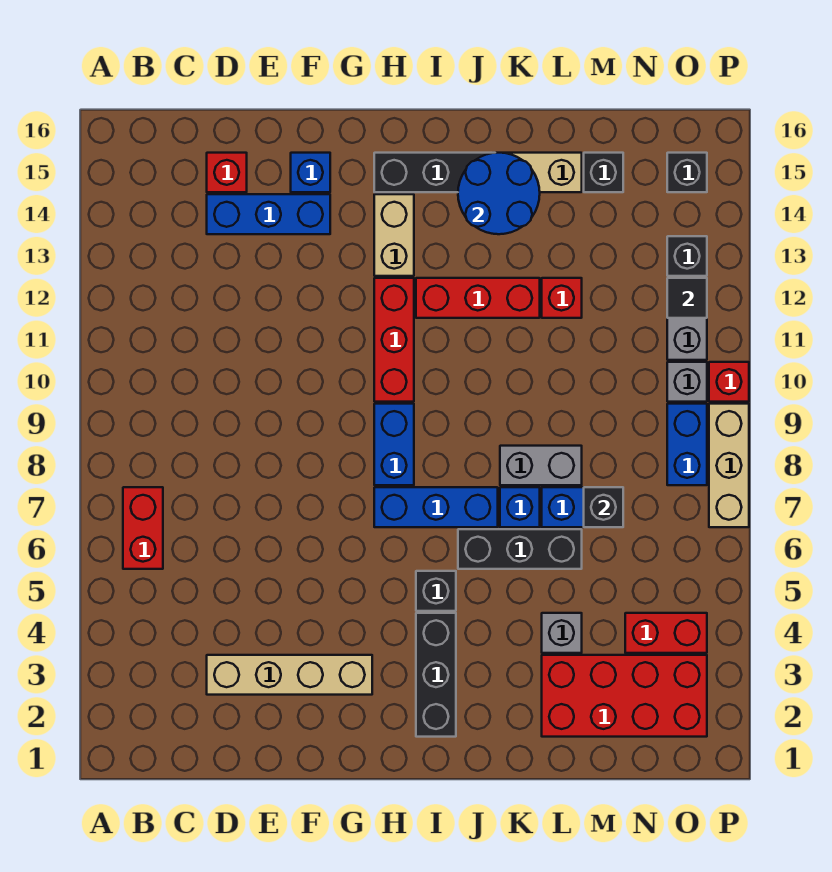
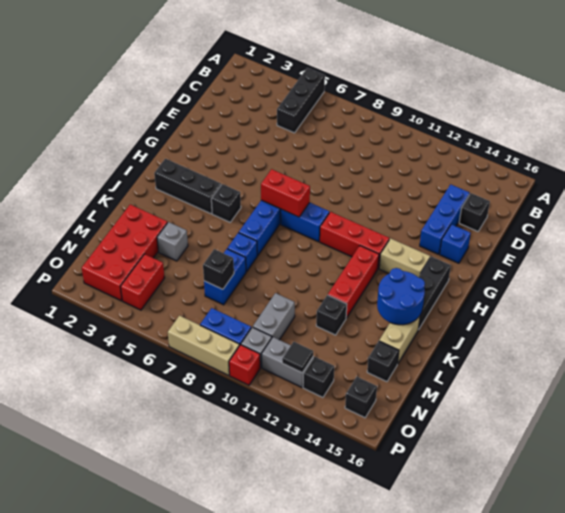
red 1x2 brick [123,487,163,569] -> red 1x2 brick moved to [261,169,310,217]
tan 1x4 brick [207,655,372,695] -> none
red 1x1 brick [207,153,247,192] -> black 1x1 brick [459,193,490,231]
black 1x3 brick [458,529,582,569] -> black 1x3 brick moved to [277,68,325,133]
grey 1x2 brick [500,446,582,485] -> grey 1x2 brick moved to [253,293,295,340]
red 1x1 brick [542,278,582,318] -> black 1x1 brick [316,295,347,335]

